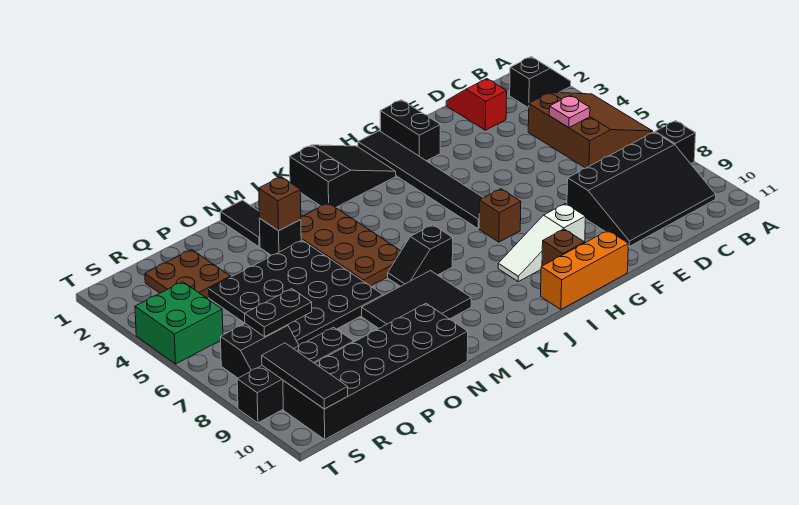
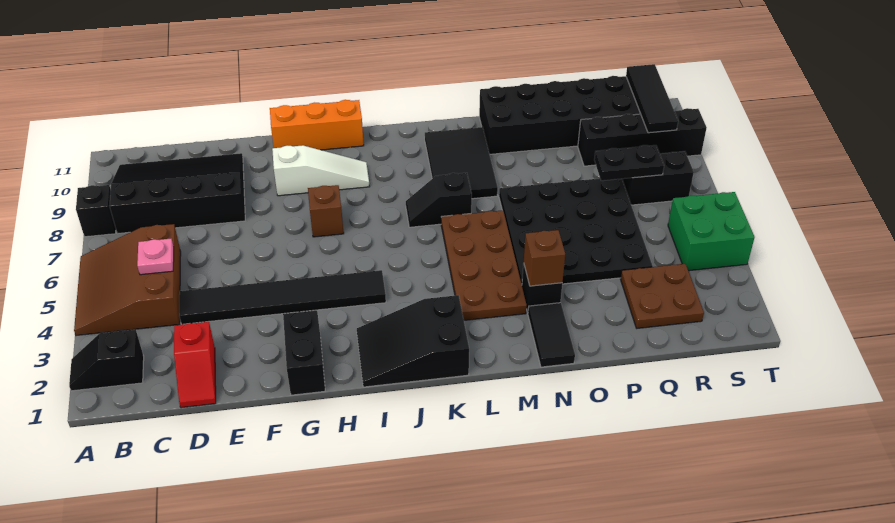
black 1x6 tile [358,131,483,229] -> black 1x6 tile turned to [179,270,386,324]
brown 1x1 brick [542,229,584,266] -> none
black 1x2 slope [388,225,453,286] -> black 1x2 slope turned to [406,173,472,227]
black 2x3 tile [362,271,471,328] -> black 2x3 tile turned to [425,127,498,199]

